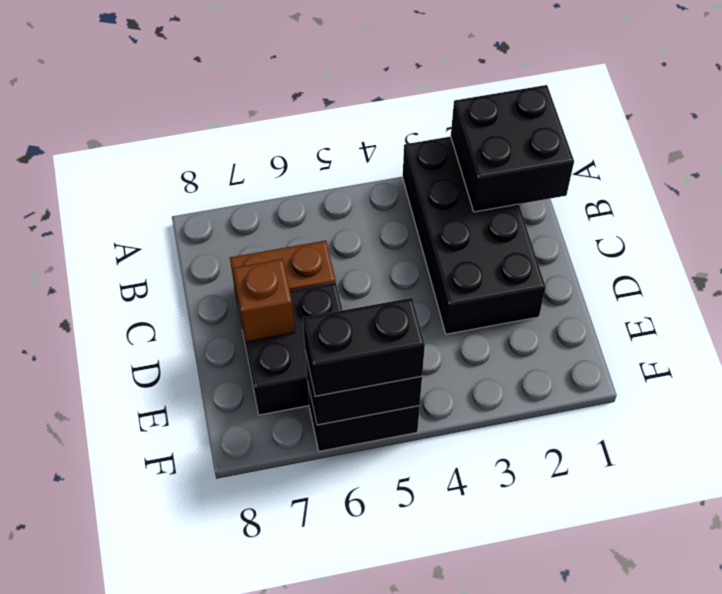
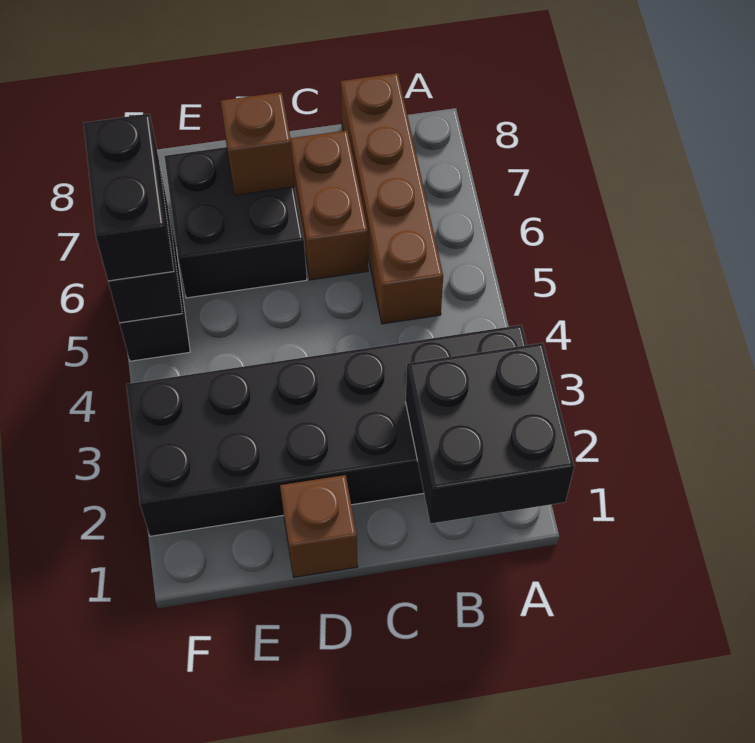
black 2x4 brick [403,136,546,334] -> black 2x6 brick [126,325,527,536]
none -> brown 1x4 brick [341,73,443,324]
none -> brown 1x1 brick [280,475,358,577]

